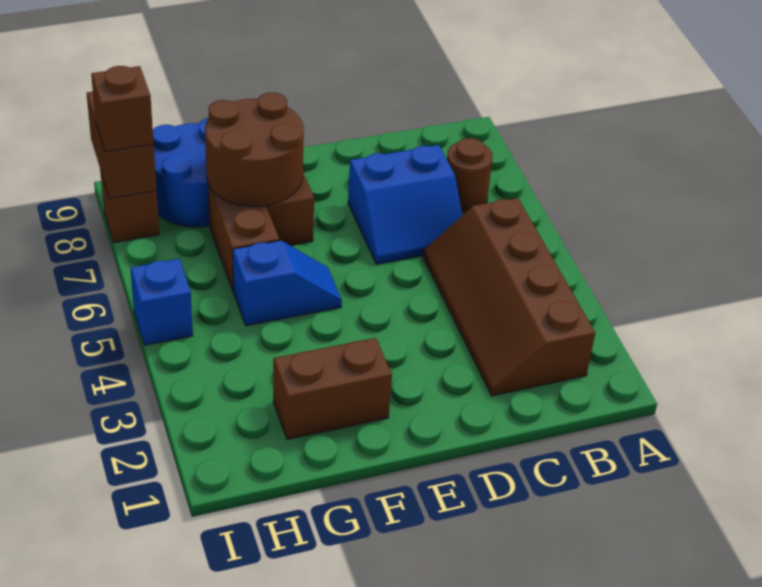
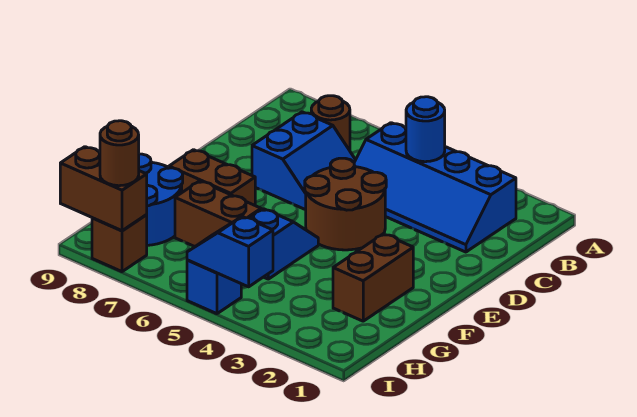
brown 2x4 slope [423,198,595,396] -> blue 2x4 slope [354,123,516,252]
none -> blue 1x1 round brick [406,97,445,162]
brown 2x2 round brick [205,92,304,206] -> brown 2x2 round brick moved to [305,158,386,250]
none -> blue 1x2 slope [187,216,273,287]
brown 1x1 brick [91,66,154,152] -> brown 1x1 round brick [100,121,139,186]

